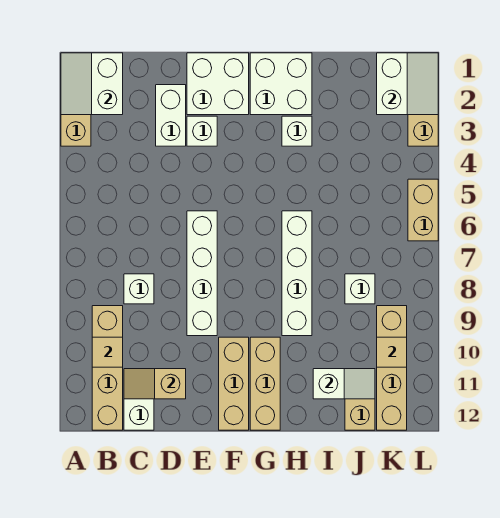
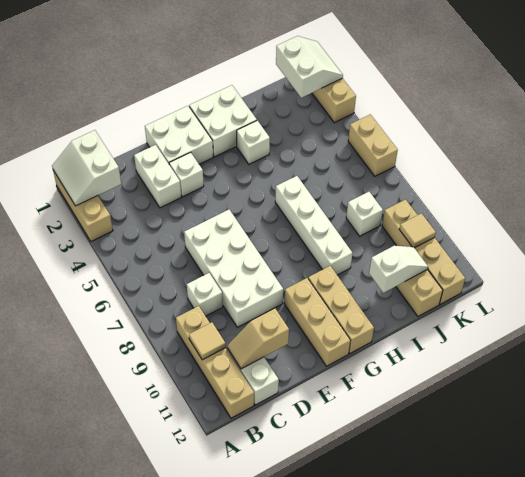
white 1x4 brick [187,211,217,336] -> white 2x4 brick [184,210,283,327]

